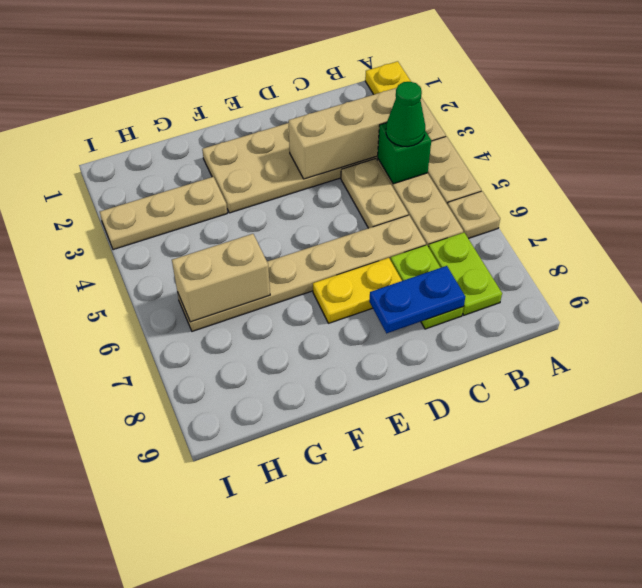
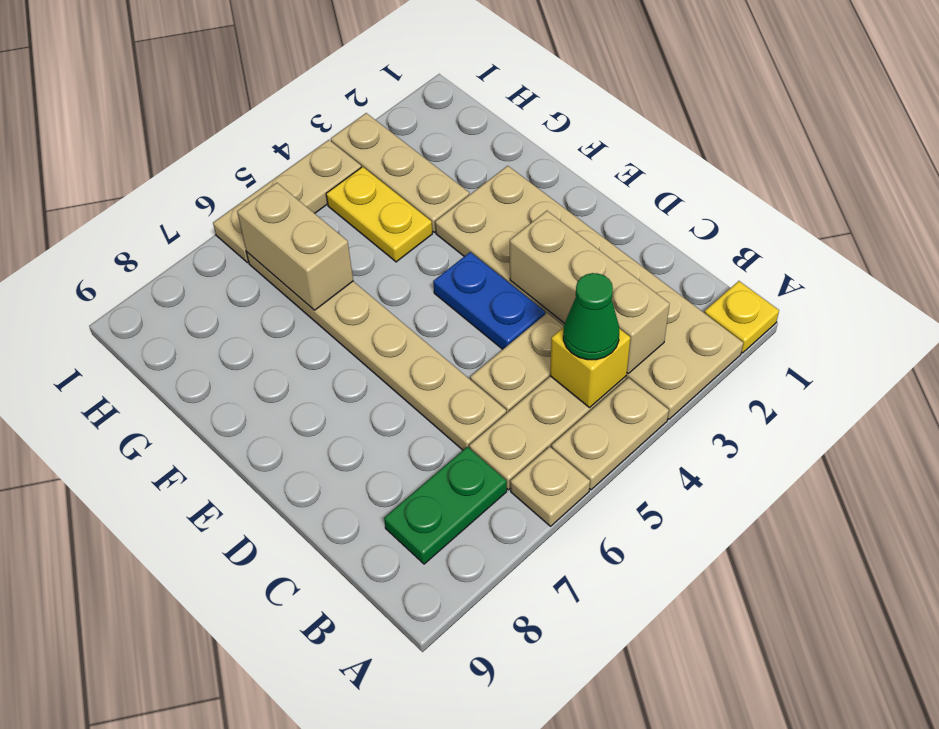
green 1x1 brick [378,123,431,184] -> yellow 1x1 brick [550,327,630,408]
lime 1x2 plate [429,233,502,315] -> green 1x2 plate [384,447,507,564]
lime 1x2 plate [391,245,464,329] -> none
blue 1x2 plate [369,266,465,333] -> blue 1x2 plate moved to [433,252,545,349]
yellow 1x2 plate [313,258,402,323] -> yellow 1x2 plate moved to [326,167,432,262]
none -> tan 1x3 plate [213,140,361,263]

